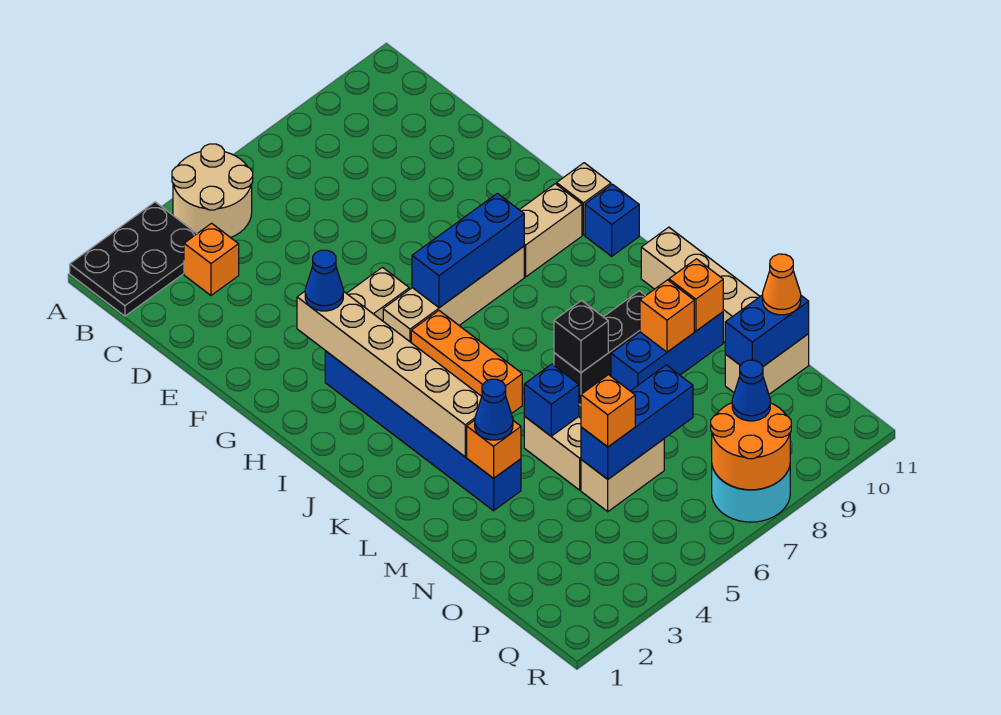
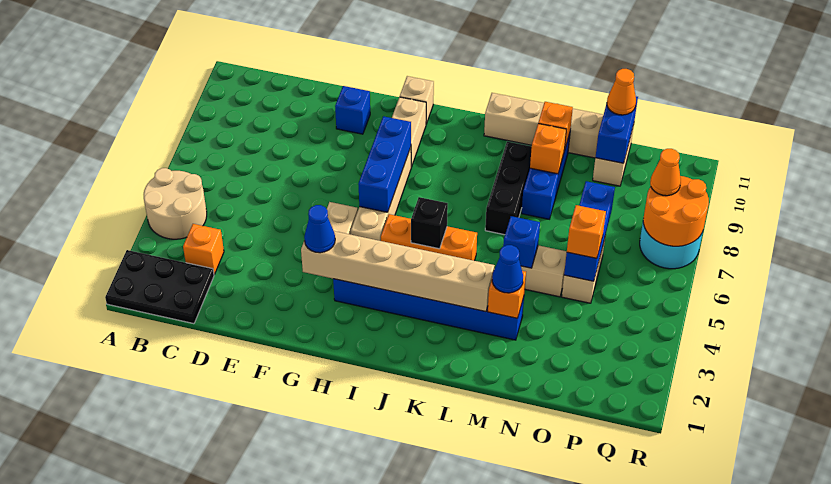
black 2x3 plate [70,202,197,316] -> black 2x3 plate turned to [105,250,214,324]
blue 1x1 brick [585,184,639,256] -> blue 1x1 brick moved to [335,86,370,134]
black 1x1 brick [554,301,608,373] -> black 1x1 brick moved to [411,197,448,249]
blue 1x1 cone [732,360,770,421] -> orange 1x1 cone [650,149,681,196]

